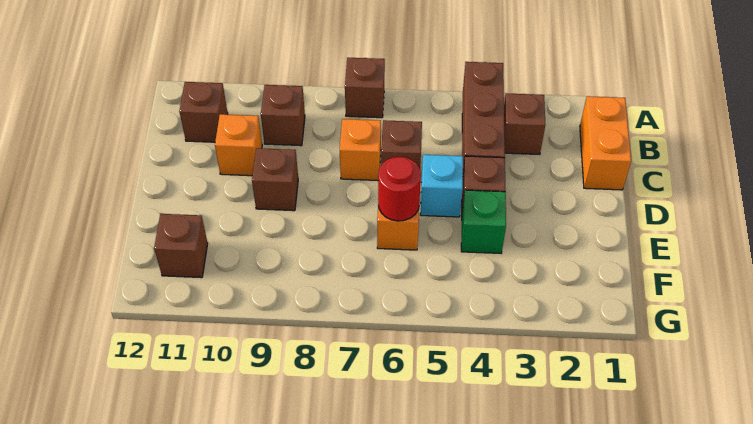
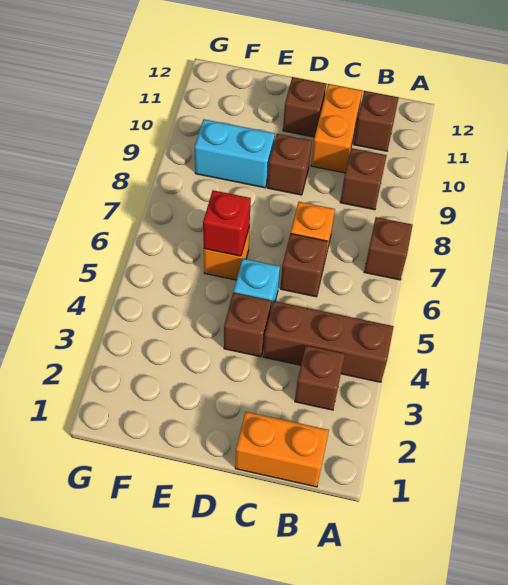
orange 1x1 brick [215,114,262,176] -> orange 1x2 brick [311,84,362,173]
green 1x1 brick [461,190,506,253] -> none
red 1x1 round brick [378,157,421,221] -> red 1x1 brick [203,190,251,256]
none -> cyan 1x2 brick [194,119,275,188]
brown 1x1 brick [154,214,208,278] -> brown 1x1 brick moved to [283,77,326,137]

